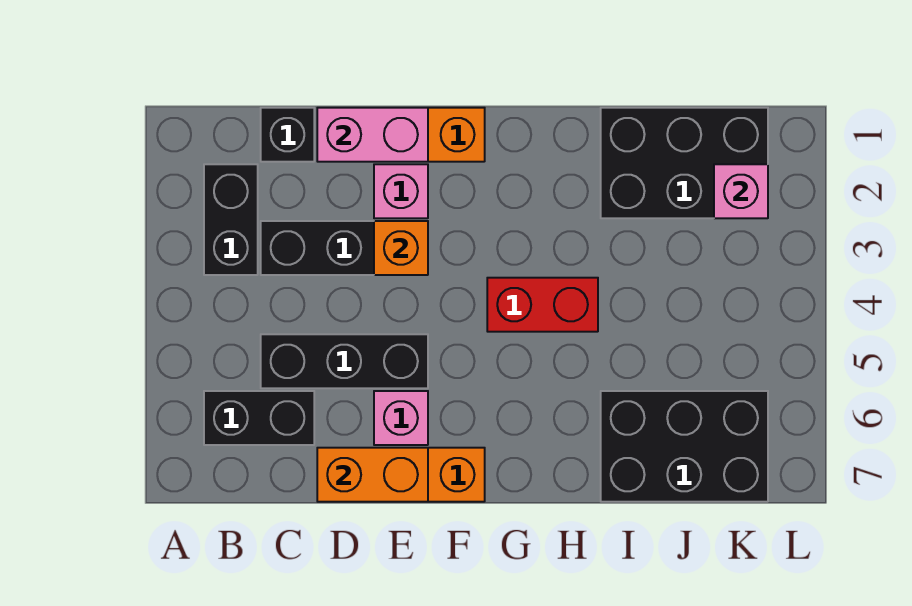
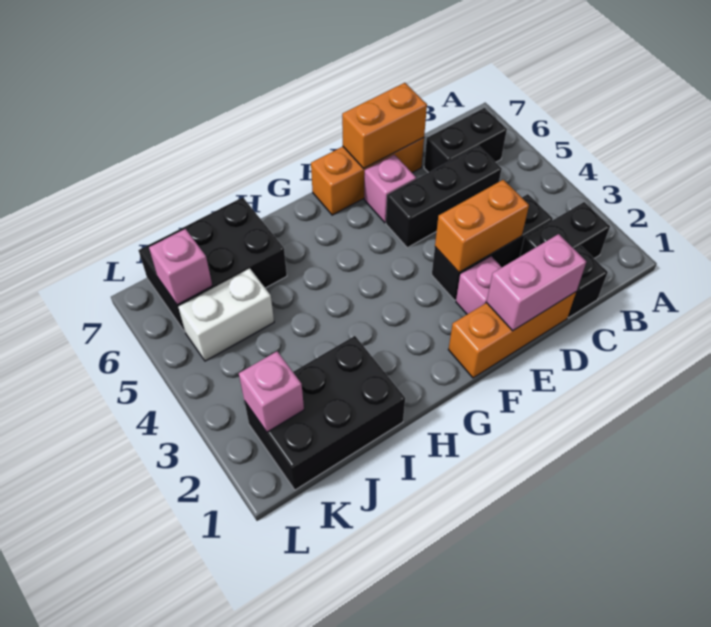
black 1x2 brick [204,164,258,275] -> black 1x2 brick turned to [520,202,610,258]
orange 1x1 brick [374,221,428,275] -> orange 1x2 brick [435,180,529,272]
red 1x2 brick [487,278,598,332] -> none
none -> white 1x2 brick [178,268,274,361]
none -> pink 1x1 brick [149,229,212,305]

